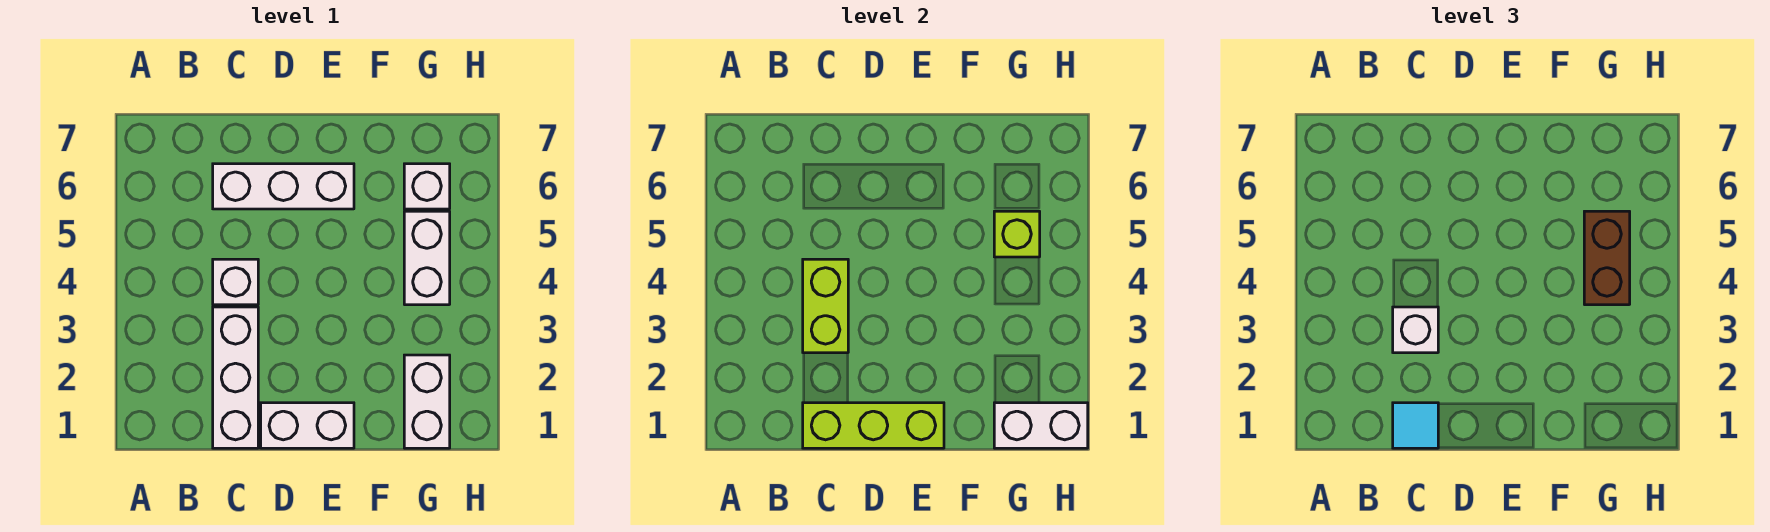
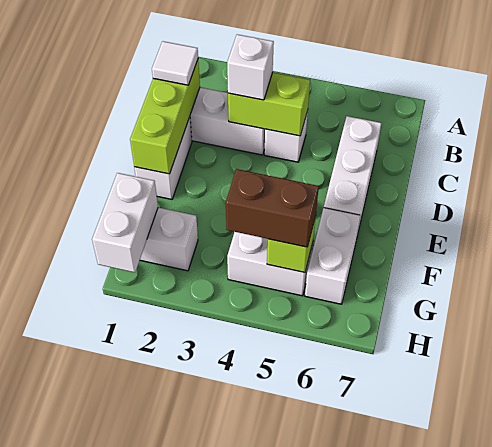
cyan 1x1 tile [1393,403,1438,448] -> white 1x1 tile [152,41,198,85]
white 1x1 brick [404,164,450,209] -> white 1x2 brick [305,208,361,304]

